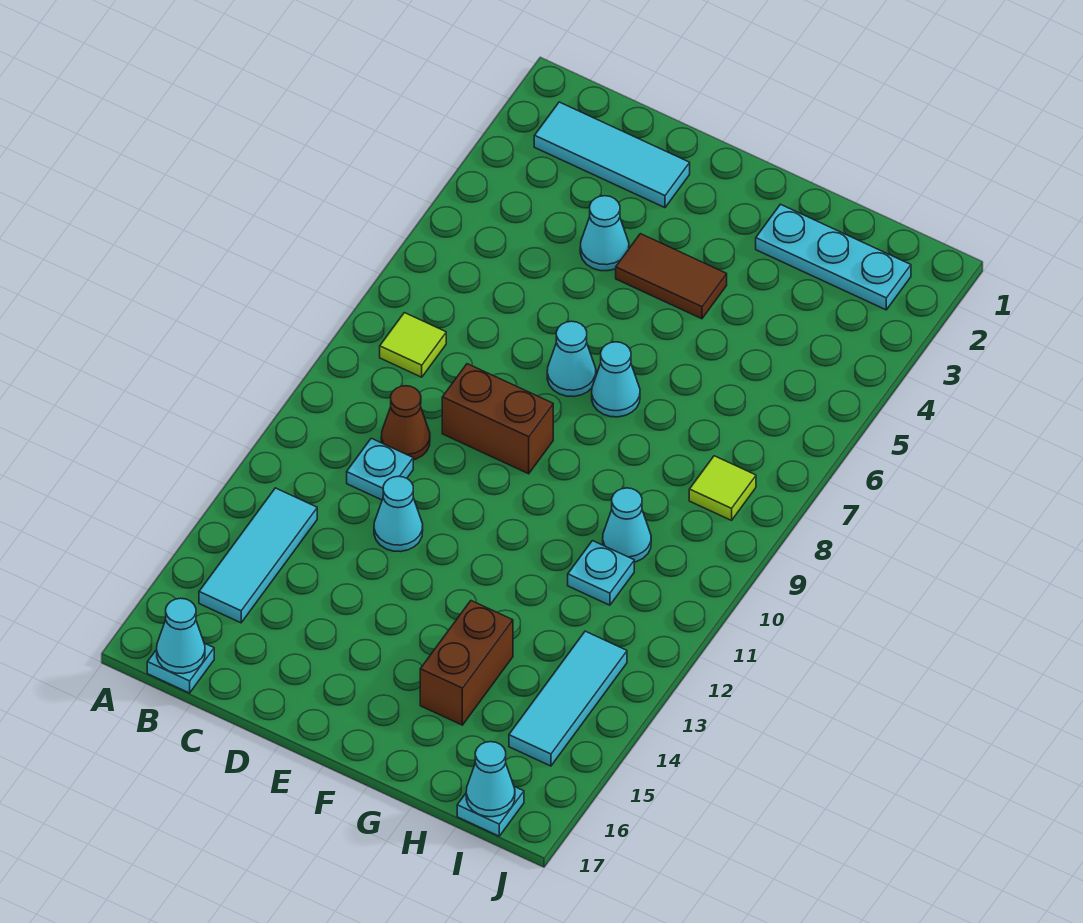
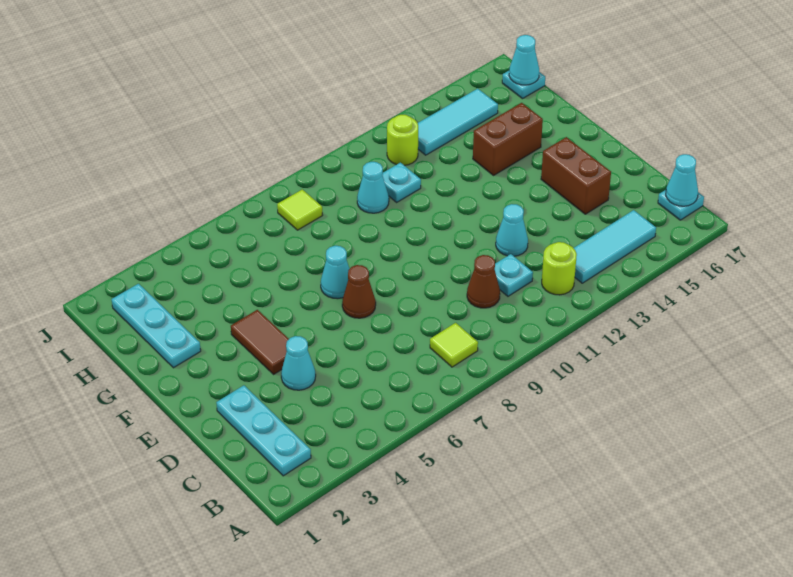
cyan 1x3 tile [534,102,690,208] -> cyan 1x3 plate [216,385,311,476]
none -> lime 1x1 round brick [542,242,577,295]
brown 1x2 brick [442,364,553,474] -> brown 1x2 brick moved to [541,137,611,214]
cyan 1x1 cone [547,321,596,397] -> brown 1x1 cone [342,265,376,318]
none -> lime 1x1 round brick [387,115,418,165]

